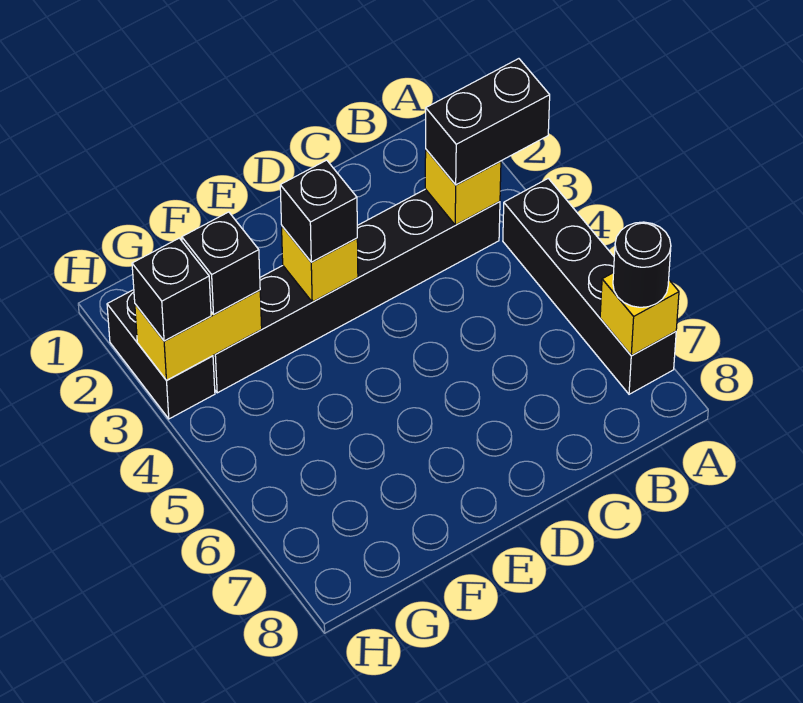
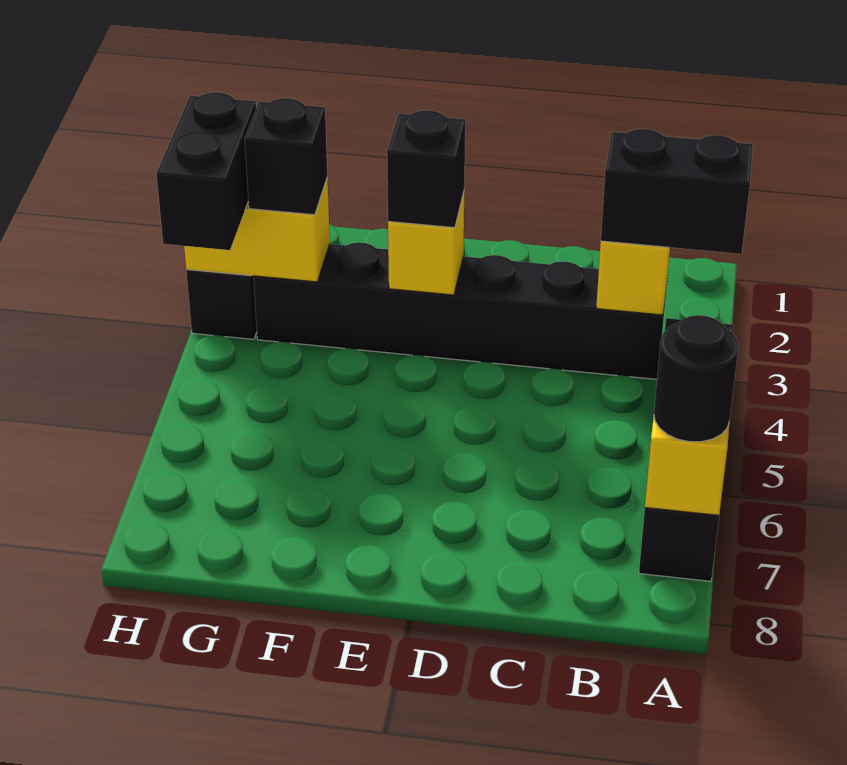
black 1x1 brick [132,238,211,341] -> black 1x2 brick [156,92,256,250]

